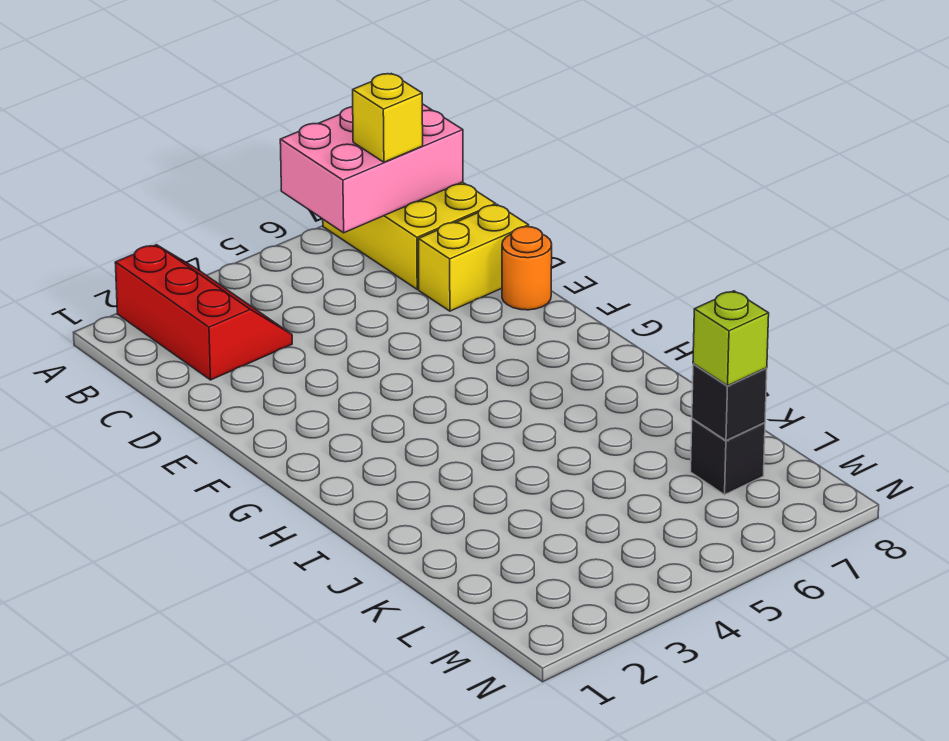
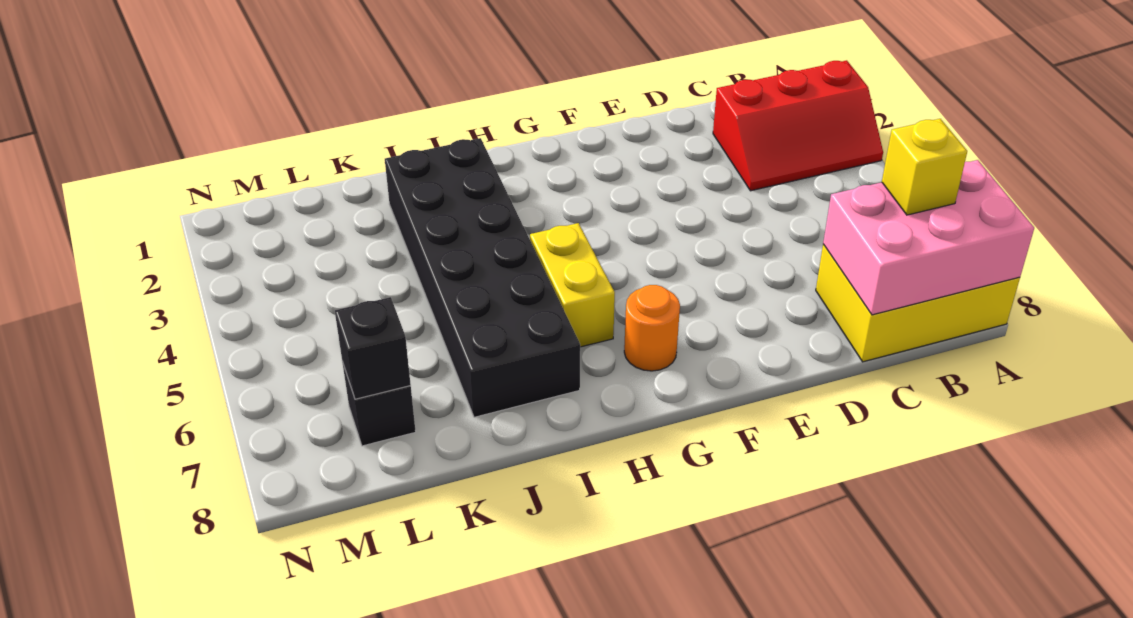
pink 2x3 brick [280,104,463,233] -> pink 2x3 brick turned to [823,160,1034,315]
yellow 1x2 brick [418,205,529,311] -> yellow 1x2 brick moved to [530,223,615,347]
orange 1x1 round brick [502,227,552,310] -> orange 1x1 round brick moved to [624,285,680,371]
none -> black 2x6 brick [385,138,580,417]
lime 1x1 brick [693,291,769,386] -> none

